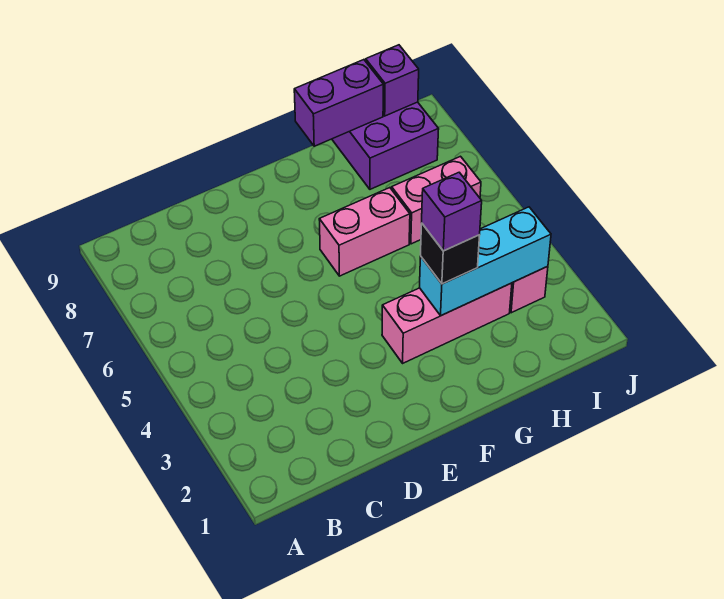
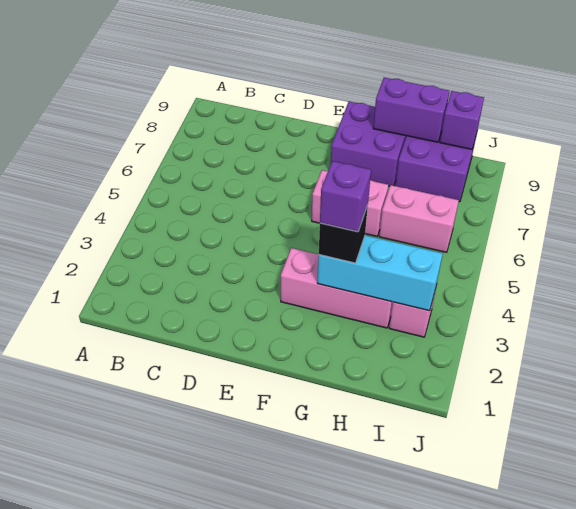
none -> purple 2x2 brick [331,102,406,186]

